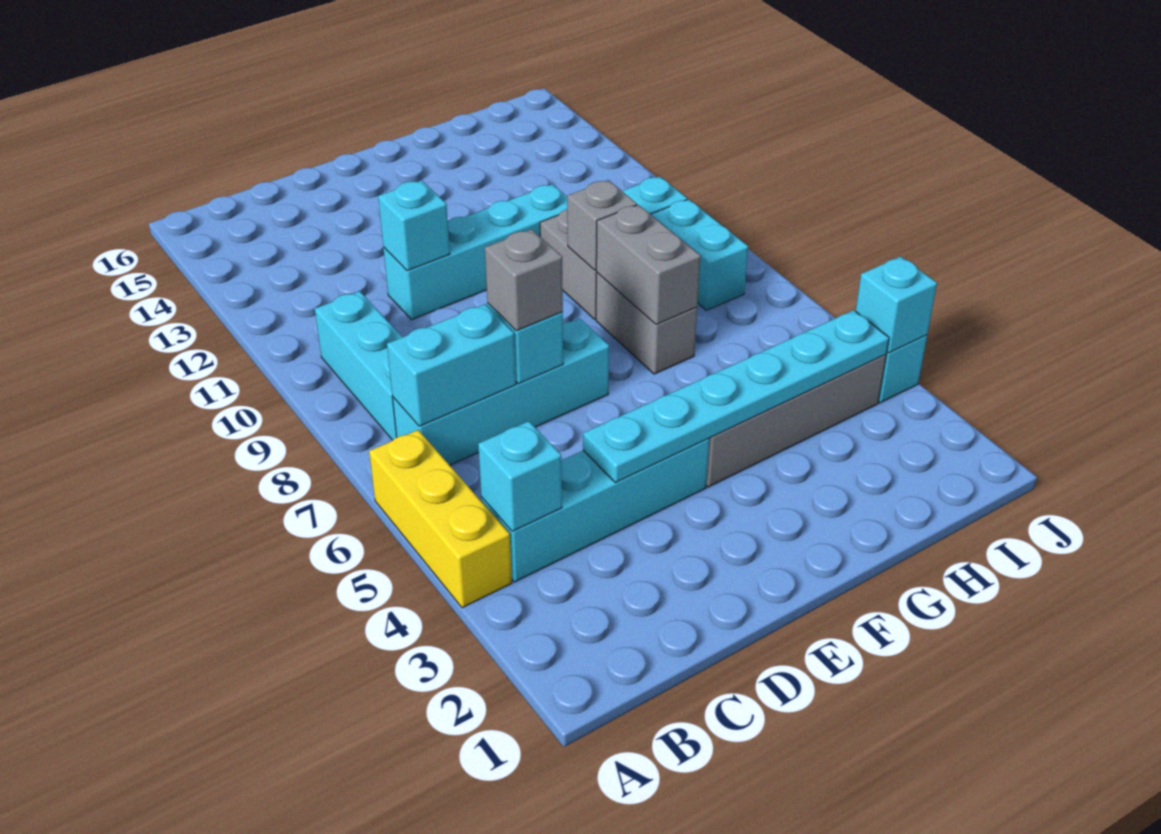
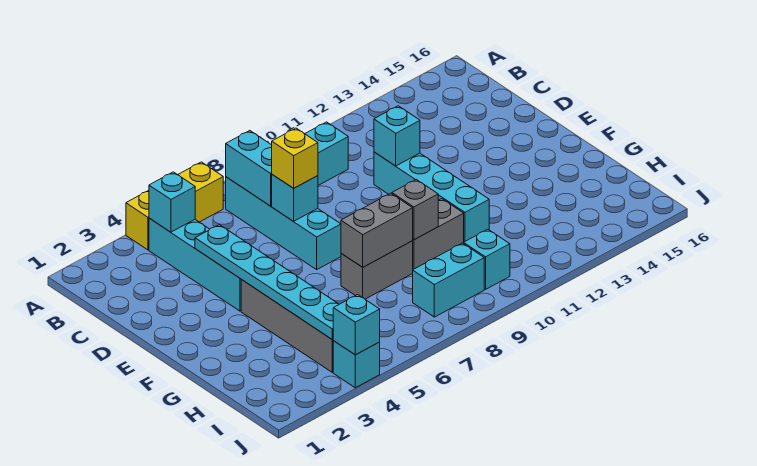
grey 1x1 brick [485,229,563,331] -> yellow 1x1 brick [272,128,318,188]

